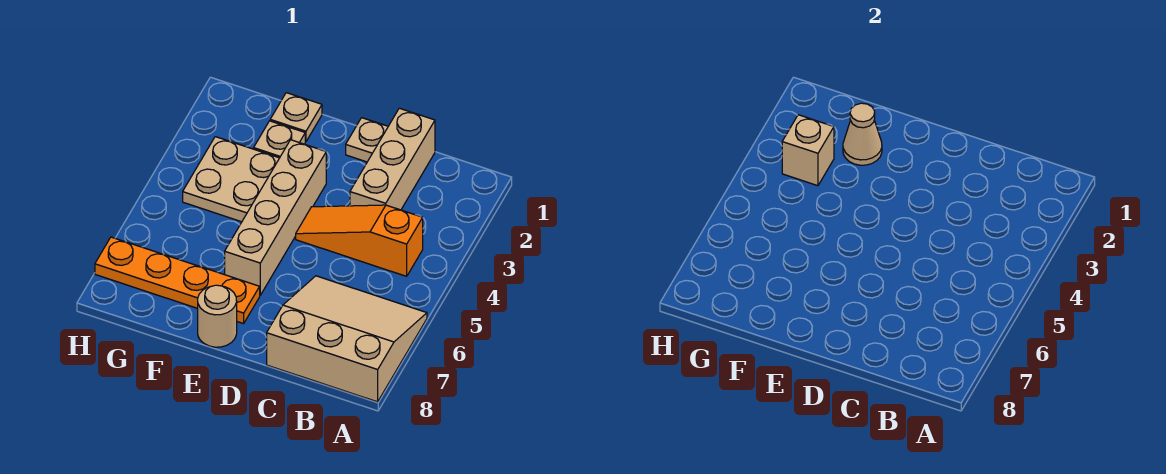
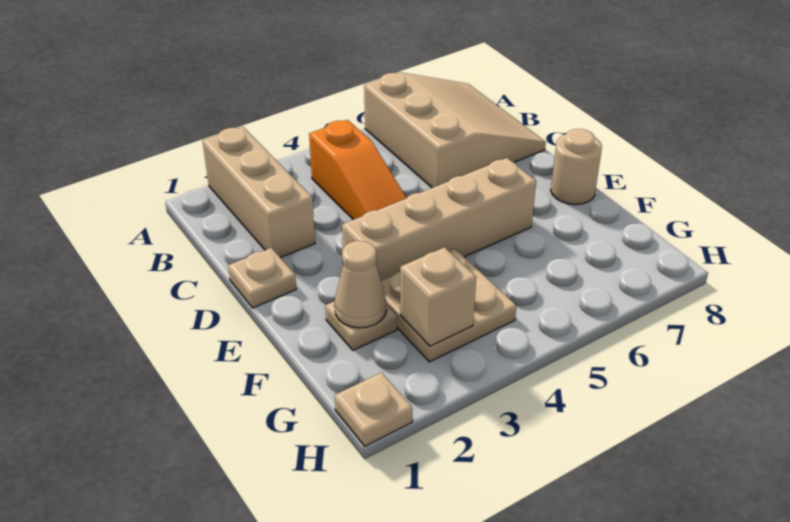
tan 3x3 slope [267,276,427,402] -> tan 3x3 slope turned to [364,72,546,188]
tan 1x3 brick [350,108,435,210] -> tan 1x3 brick turned to [202,127,315,258]
orange 1x4 plate [95,237,260,324] -> none
tan 1x1 plate [270,93,322,142] -> tan 1x1 plate moved to [334,373,412,446]

